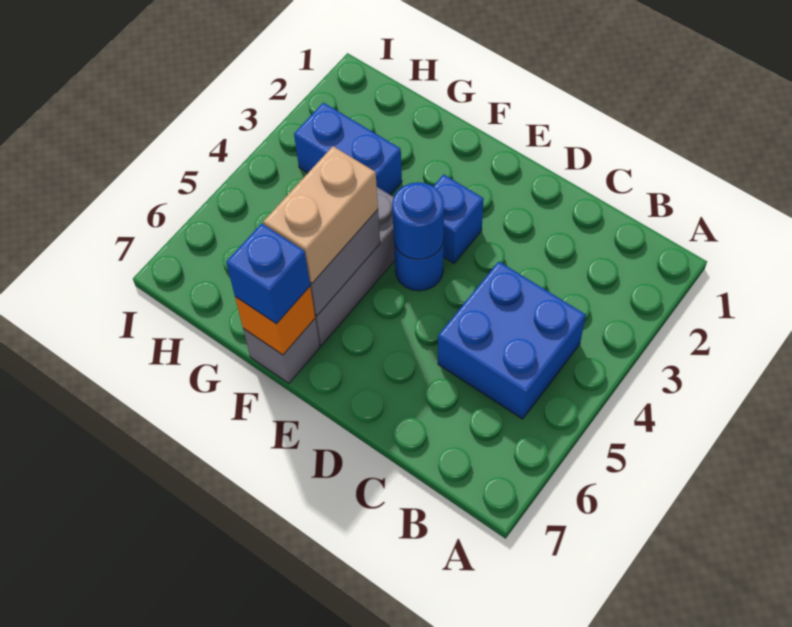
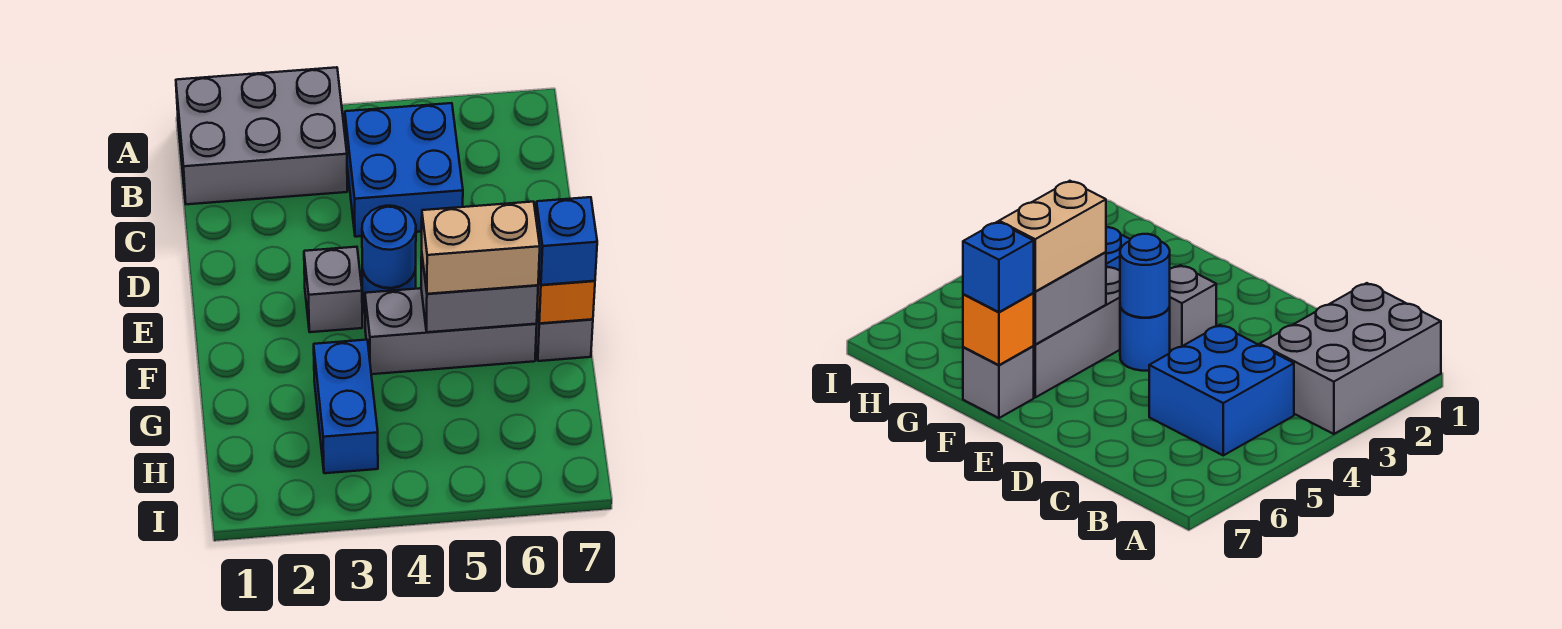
none -> grey 2x3 brick [176,67,347,204]
blue 1x1 brick [434,175,484,263] -> grey 1x1 brick [304,247,362,332]

